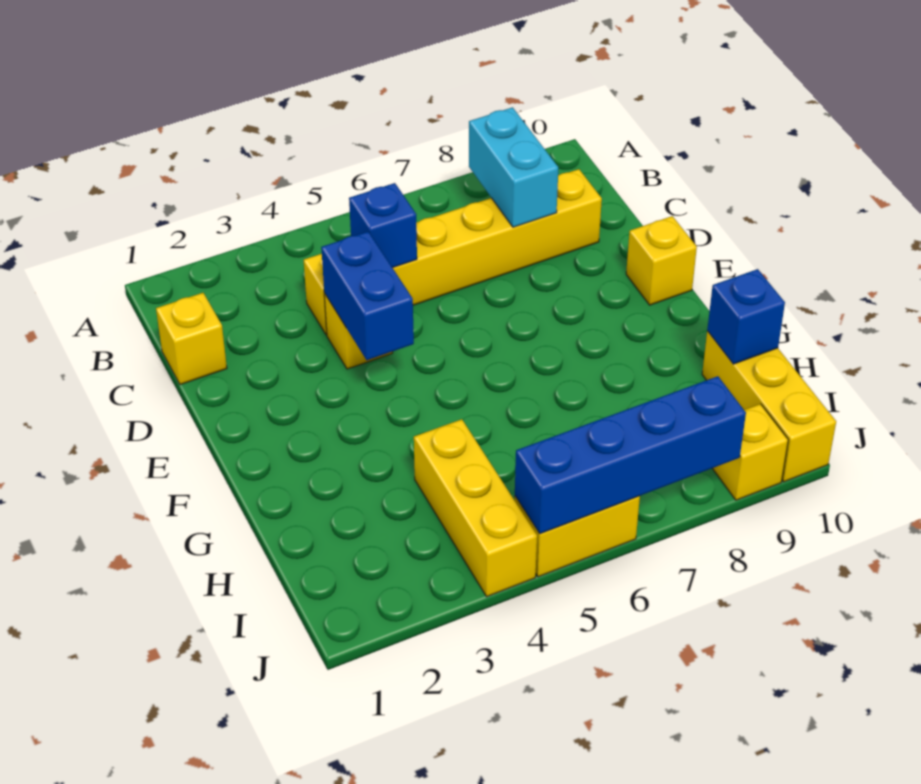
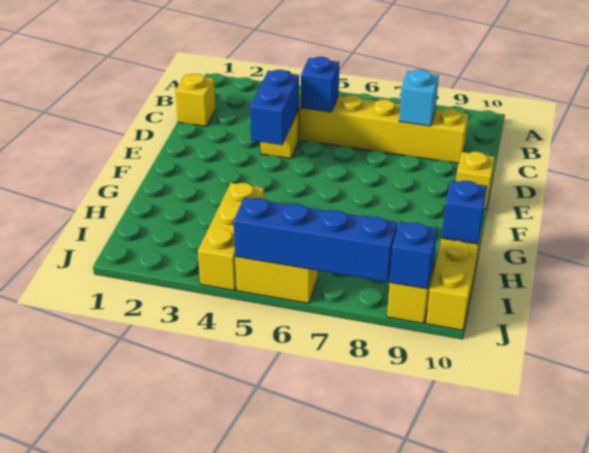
cyan 1x2 brick [469,107,558,227] -> cyan 1x1 brick [399,70,439,126]
none -> blue 1x1 brick [390,222,437,289]

